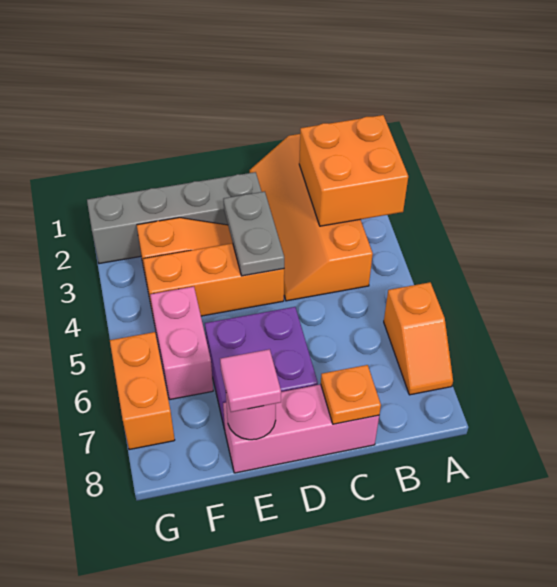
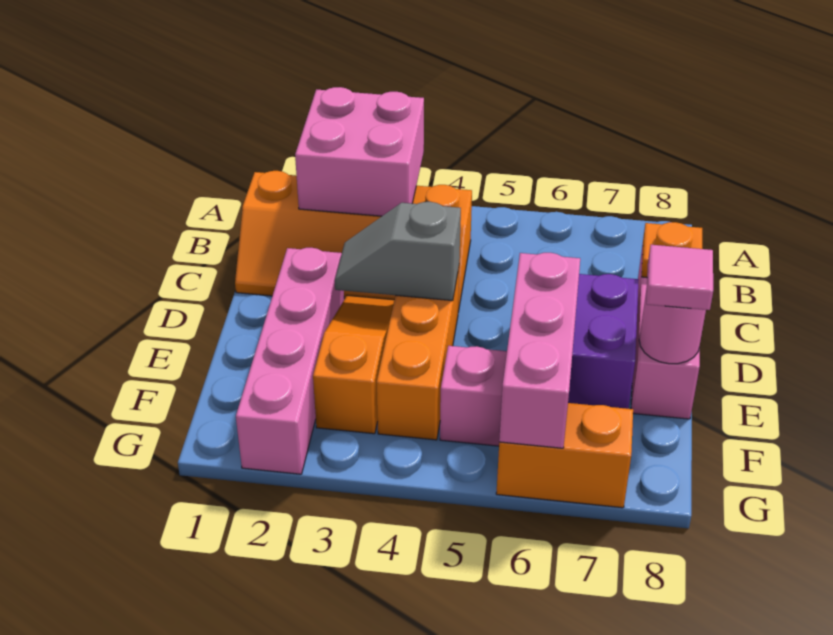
orange 2x2 brick [299,115,408,226] -> pink 2x2 brick [295,87,424,216]
orange 1x2 slope [384,282,453,395] -> none
grey 1x4 brick [87,172,262,264] -> pink 1x4 brick [236,248,344,474]
grey 1x2 plate [224,192,284,276] -> grey 1x2 slope [335,202,461,301]
none -> pink 1x3 brick [499,253,580,448]

